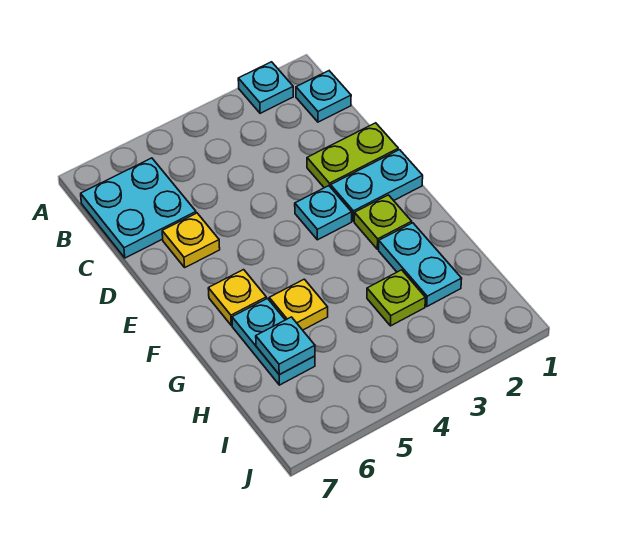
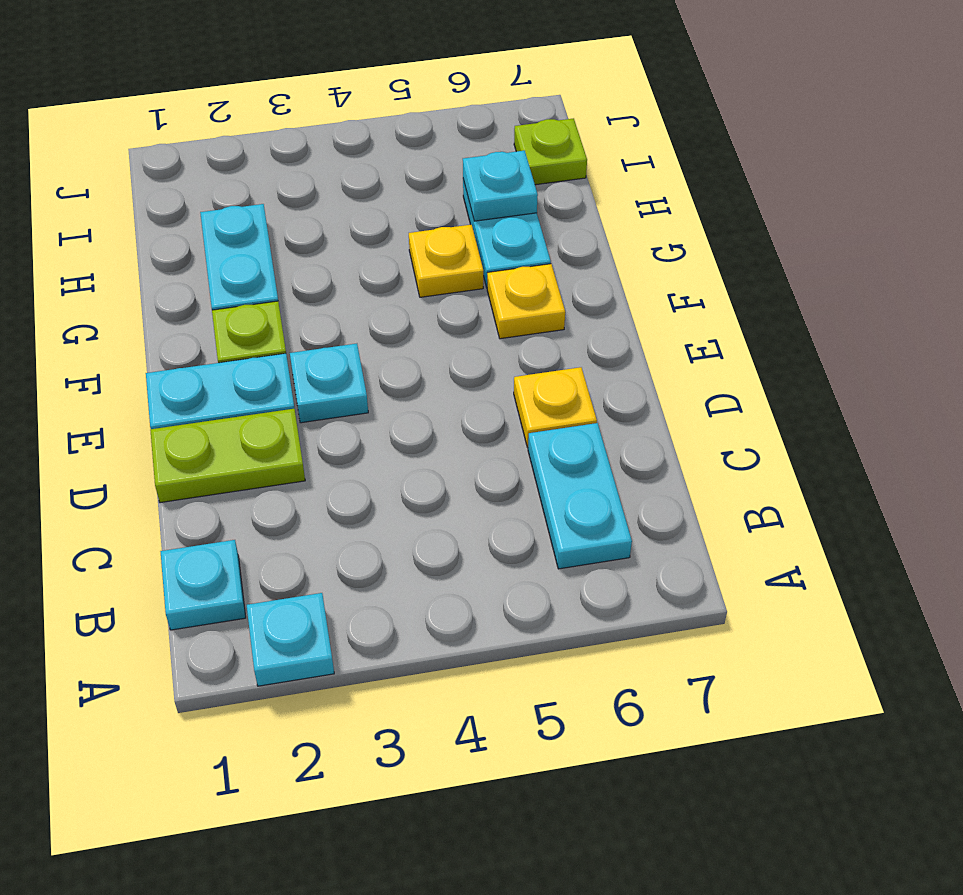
cyan 2x2 plate [81,158,196,258] -> cyan 1x2 plate [528,423,632,569]
lime 1x1 plate [367,270,425,326] -> lime 1x1 plate moved to [514,118,587,185]

